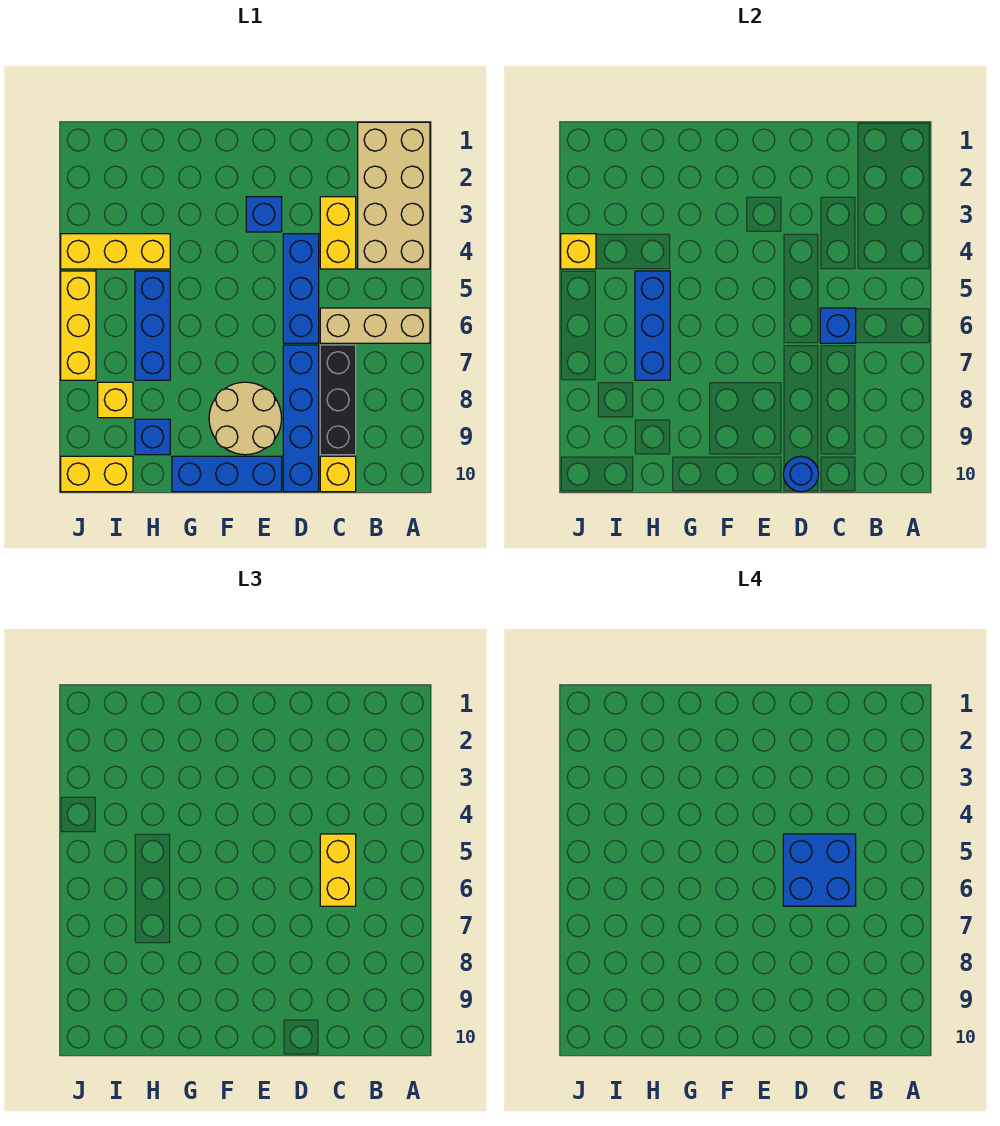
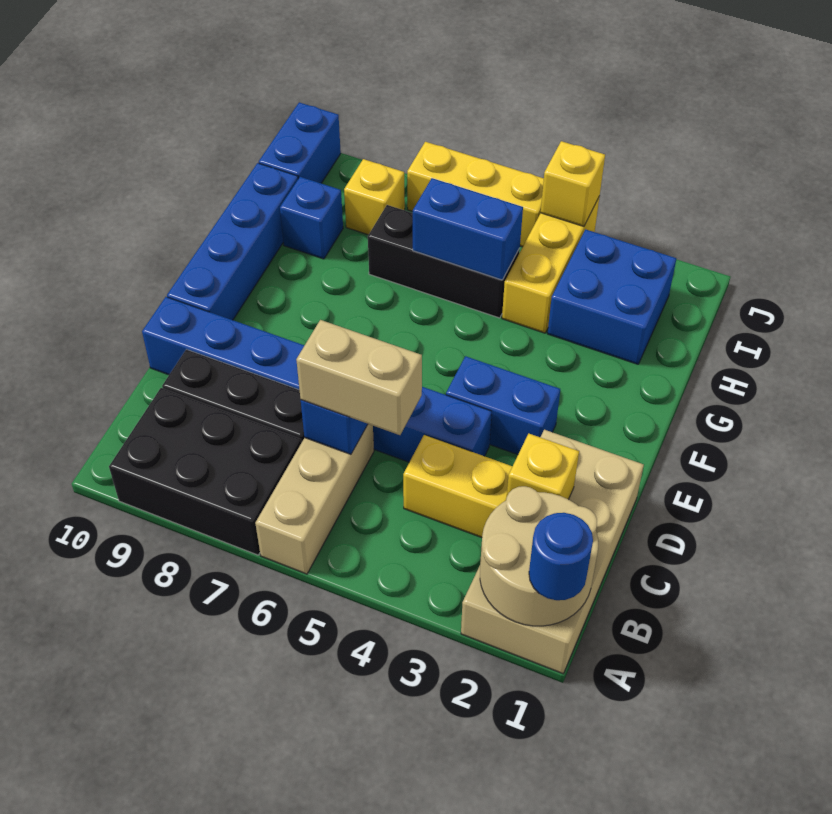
tan 2x4 brick [358,122,430,269] -> tan 2x4 brick turned to [461,430,644,674]
none -> black 2x3 brick [109,388,301,555]
yellow 1x2 brick [320,834,356,906] -> tan 1x2 brick [296,320,422,435]
blue 2x2 brick [783,834,856,906] -> blue 2x2 brick moved to [548,229,676,364]
yellow 1x1 brick [320,456,356,492] -> yellow 1x1 brick moved to [507,434,579,499]
blue 1x1 round brick [783,456,819,492] -> blue 1x1 round brick moved to [529,513,593,600]
blue 1x1 brick [246,197,282,232] -> blue 1x2 brick [446,356,560,455]
tan 2x2 round brick [209,382,282,455] -> tan 2x2 round brick moved to [480,486,598,626]
blue 1x3 brick [172,456,282,492] -> blue 1x4 brick [167,163,298,320]
blue 1x3 brick [135,271,170,380] -> black 1x3 brick [368,205,520,318]
blue 1x3 brick [635,271,670,380] -> blue 1x2 brick [413,178,523,280]
yellow 1x2 brick [61,456,133,492] -> blue 1x2 brick [259,102,341,183]

